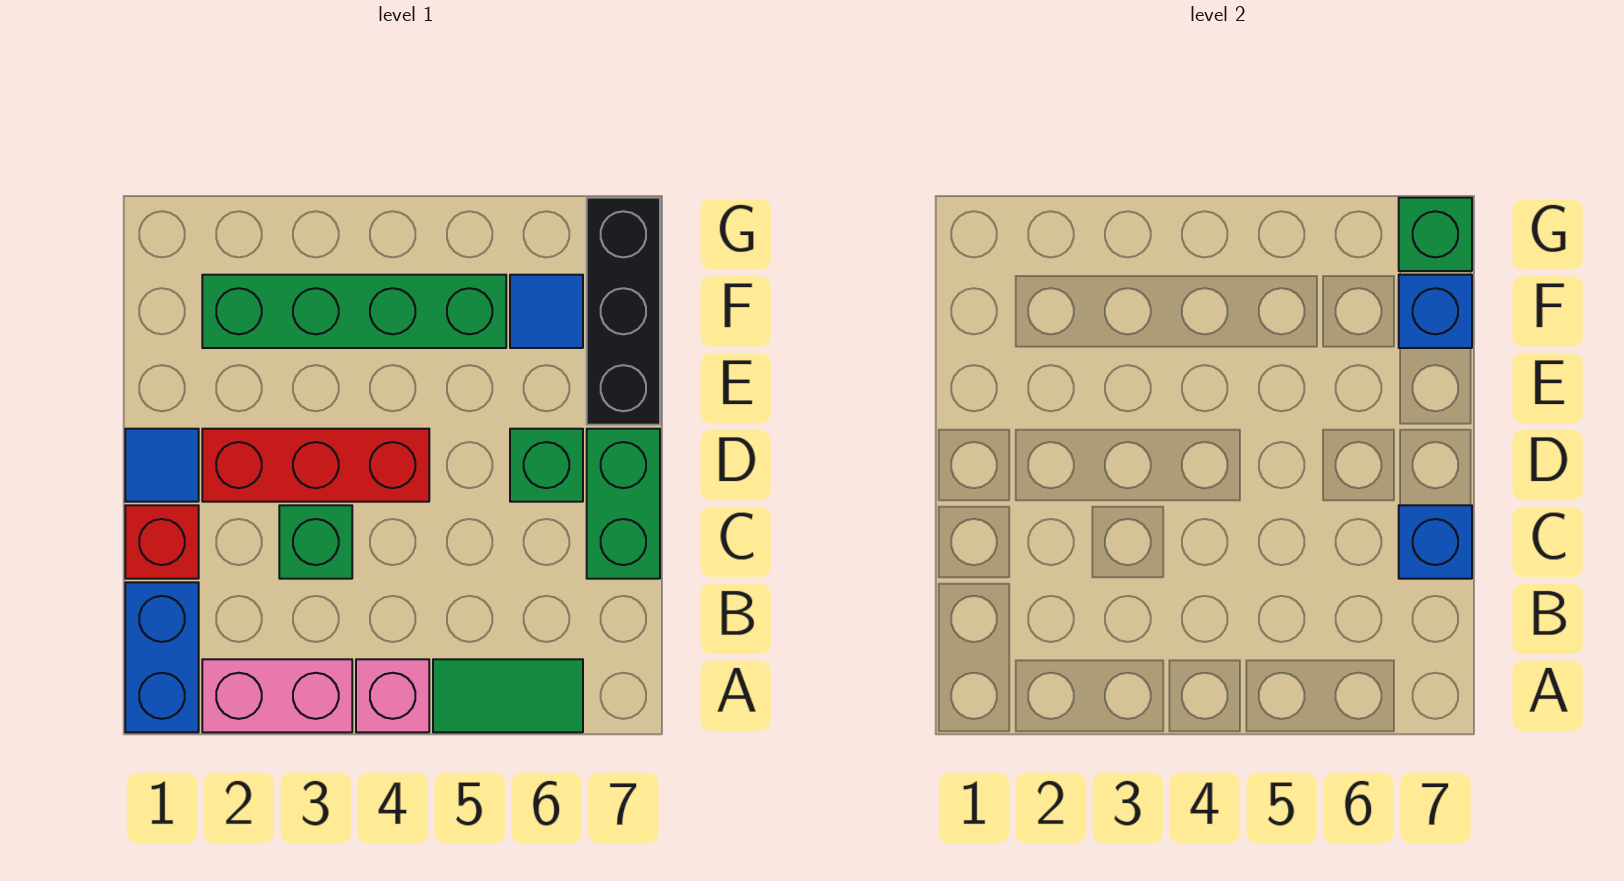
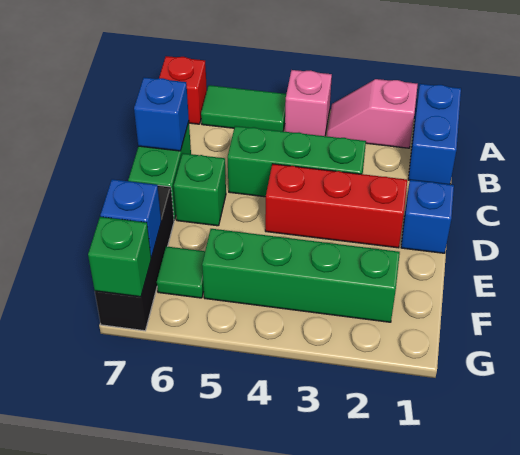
pink 1x2 brick [202,659,352,732] -> pink 1x2 slope [327,79,418,148]
red 1x1 brick [125,505,199,579] -> red 1x1 brick moved to [159,56,207,124]
green 1x1 brick [279,505,352,579] -> green 1x3 brick [228,126,366,197]
blue 1x1 tile [125,429,199,502] -> blue 1x1 brick [401,180,454,253]
blue 1x1 tile [510,275,583,348] -> green 1x1 tile [157,246,205,298]

